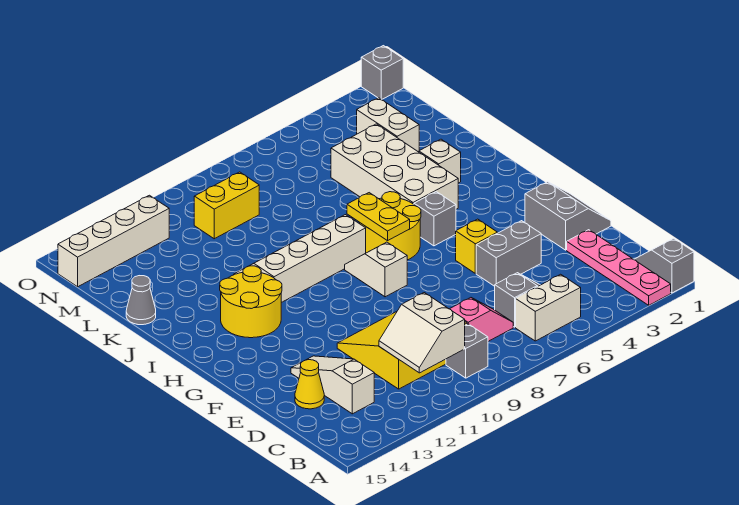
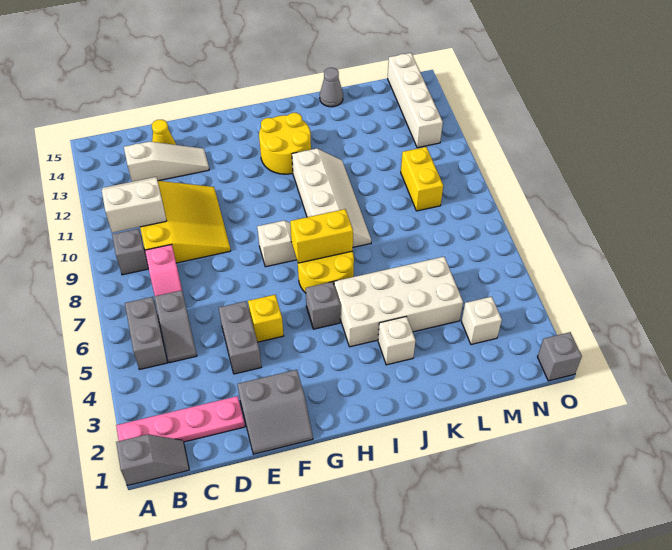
white 1x2 brick [516,274,581,341] -> grey 1x2 brick [125,297,167,369]
yellow 1x2 plate [347,193,410,241] -> yellow 1x2 brick [290,209,353,263]
white 1x2 brick [357,98,419,152] -> white 1x1 brick [462,297,502,344]

